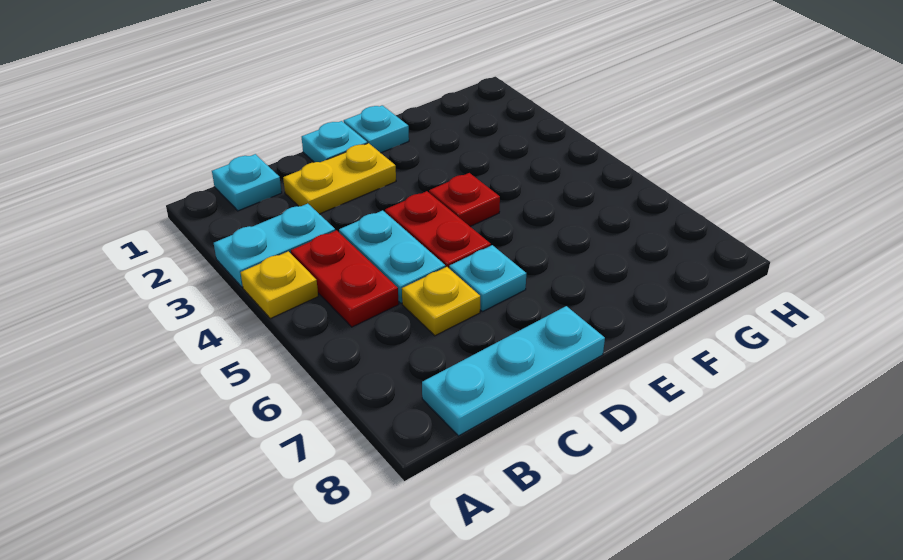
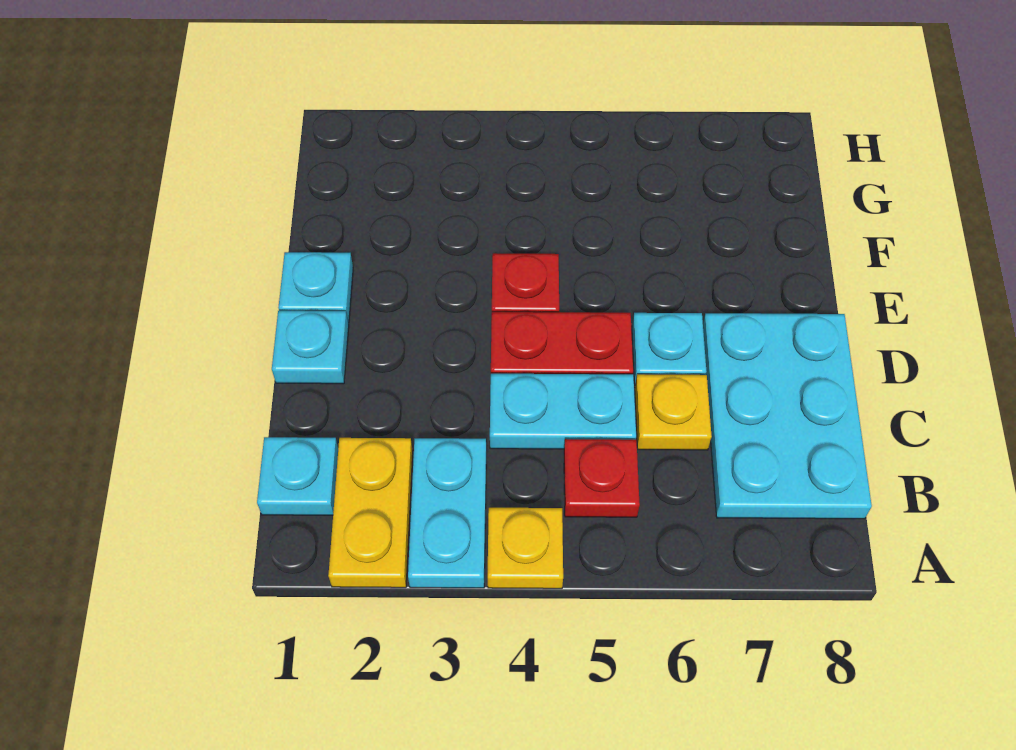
red 1x2 plate [291,230,399,327] -> red 1x1 plate [564,439,640,517]
cyan 1x3 plate [422,306,605,436] -> cyan 2x3 plate [703,313,872,519]
yellow 1x2 plate [283,143,396,214] -> yellow 1x2 plate moved to [328,438,413,588]

